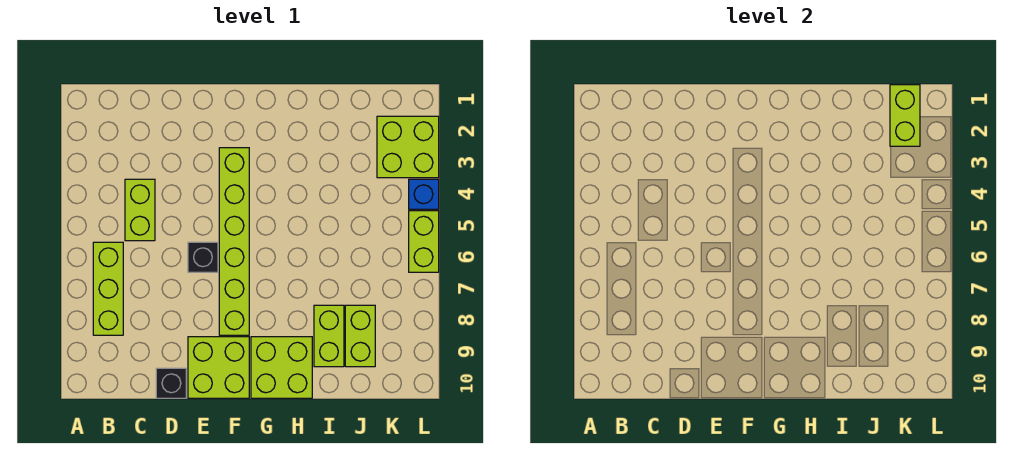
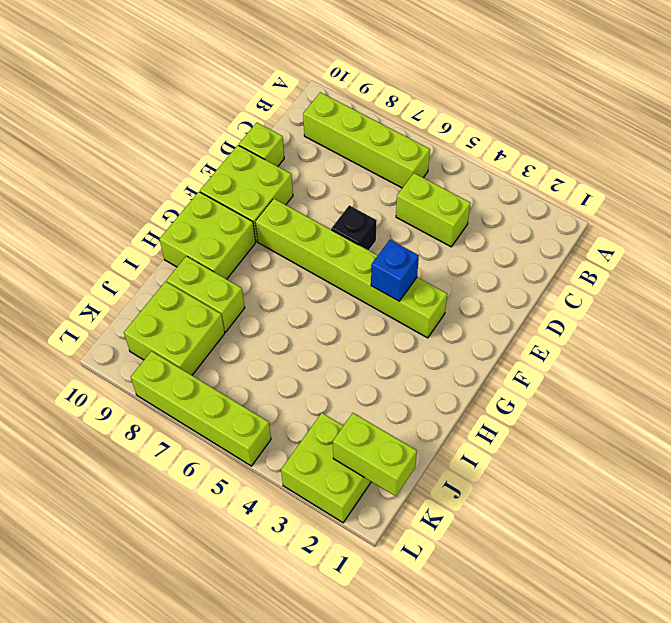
lime 1x3 brick [93,242,123,335] -> lime 1x4 brick [303,92,430,188]
black 1x1 brick [156,368,186,398] -> lime 1x1 brick [239,123,284,166]
lime 1x2 brick [345,305,375,367] -> lime 2x2 brick [124,282,225,375]
blue 1x1 brick [409,179,439,209] -> blue 1x1 brick moved to [371,240,419,301]
lime 1x2 brick [409,211,439,272] -> lime 1x4 brick [131,351,271,466]

